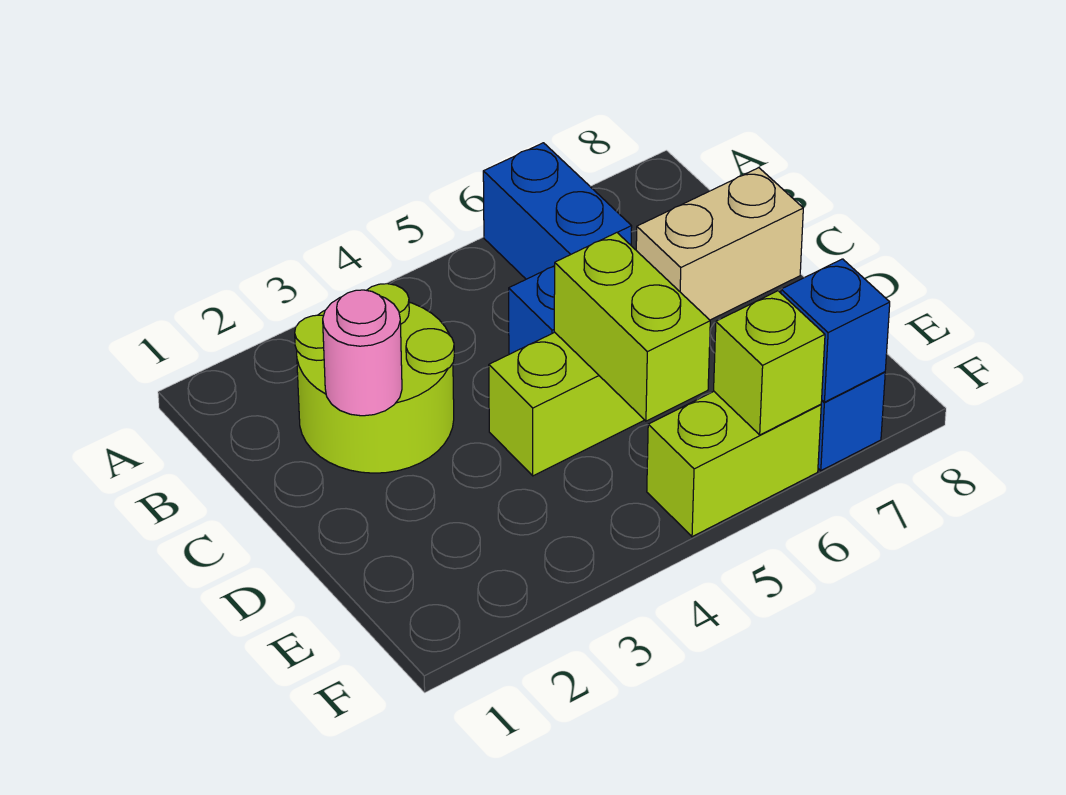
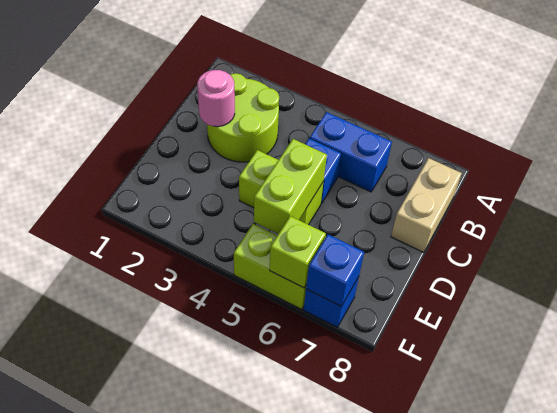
blue 1x2 brick [483,143,632,279] -> blue 1x2 brick turned to [310,112,392,192]
tan 1x2 brick [636,168,803,320] -> tan 1x2 brick turned to [391,158,462,253]

